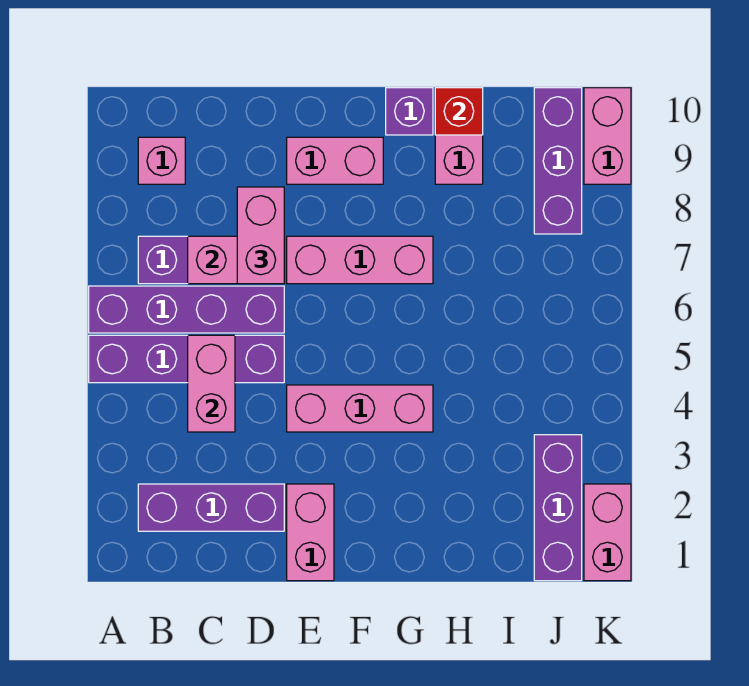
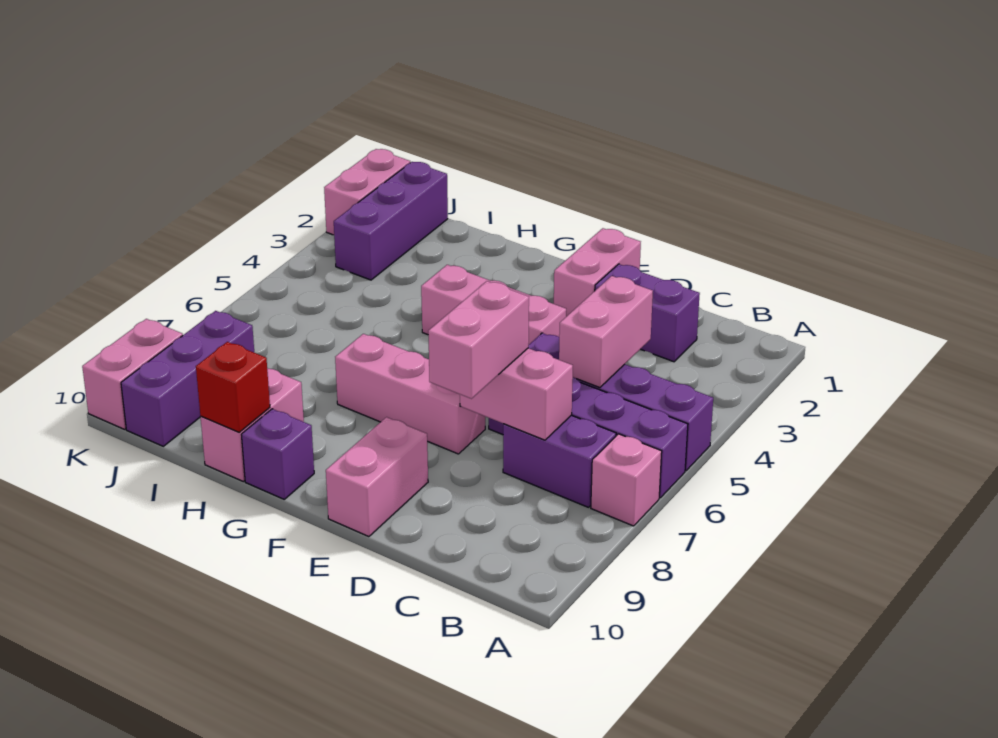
purple 1x3 brick [138,484,284,531] -> purple 1x2 brick [595,264,700,362]
pink 1x1 brick [138,137,185,184] -> pink 1x1 brick moved to [591,434,662,526]
pink 1x2 brick [287,137,383,184] -> pink 1x2 brick turned to [326,417,428,537]

